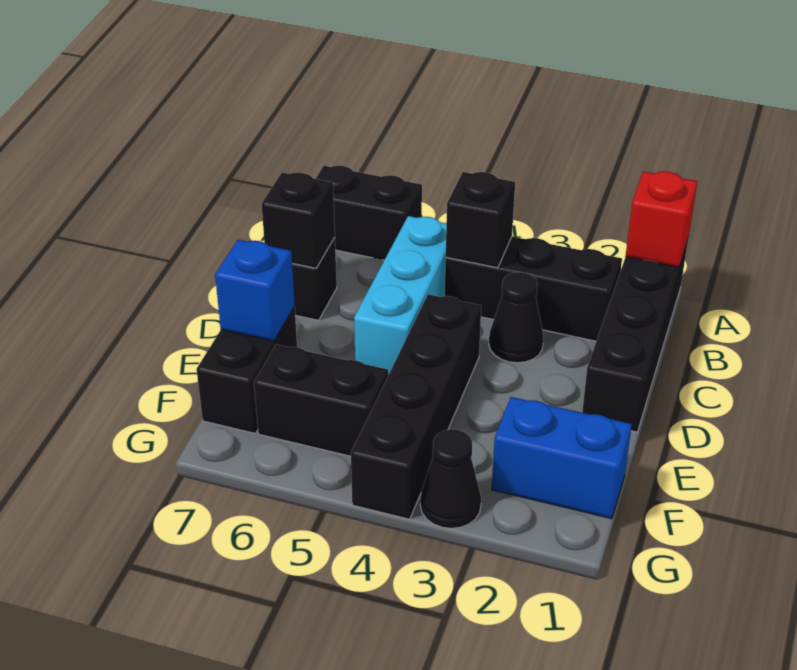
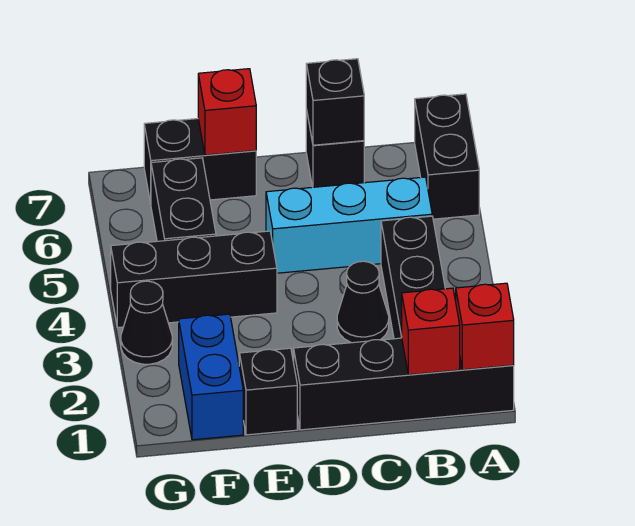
none -> red 1x1 brick [401,288,460,375]
black 1x1 brick [446,172,515,268] -> black 1x1 brick moved to [239,348,297,435]
black 1x4 brick [351,294,481,519] -> black 1x3 brick [111,231,277,327]
blue 1x1 brick [215,240,295,341] -> red 1x1 brick [198,69,256,155]

